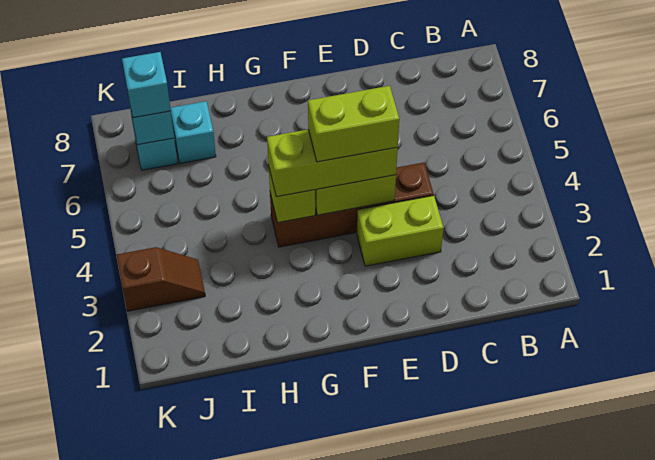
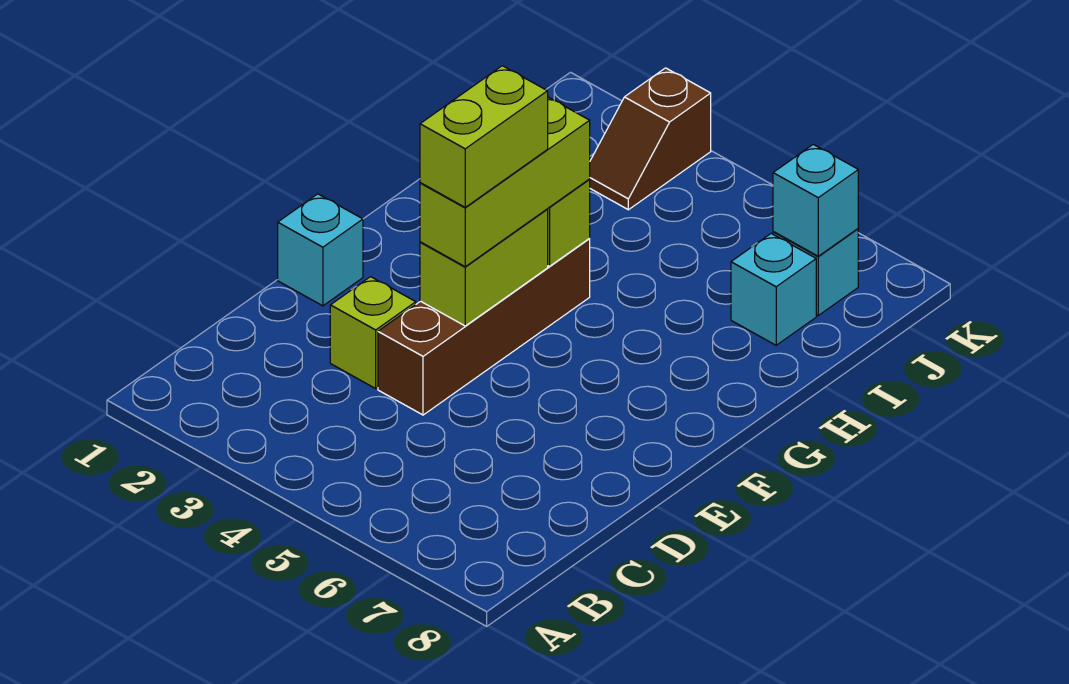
lime 1x2 brick [357,195,443,266] -> lime 1x1 brick [330,277,416,388]
cyan 1x1 brick [122,52,171,118] -> cyan 1x1 brick moved to [278,194,363,306]

